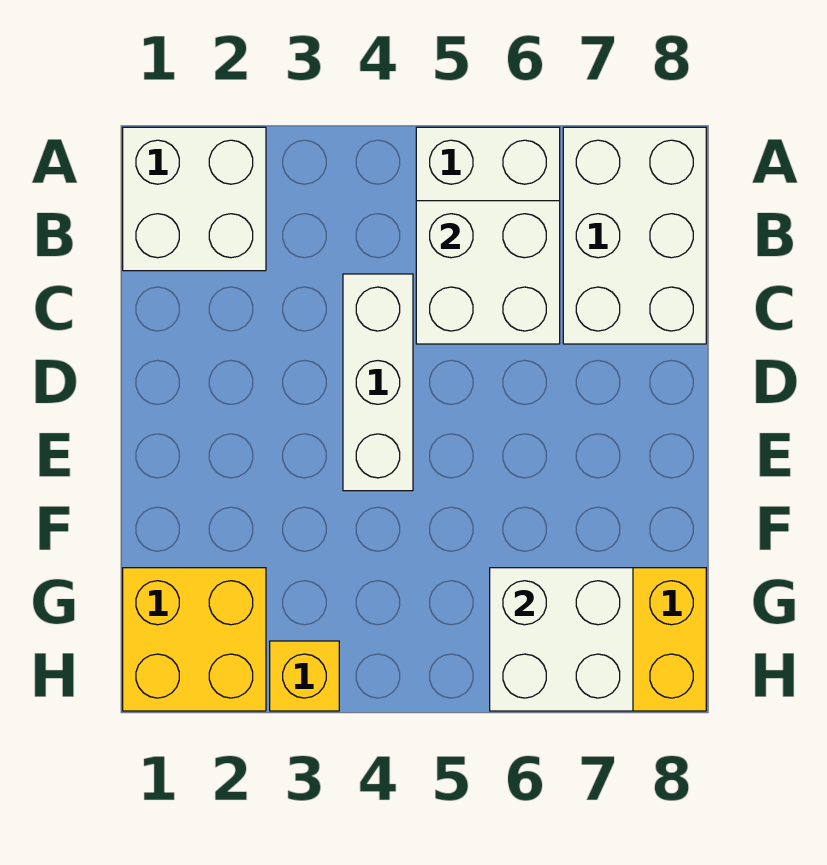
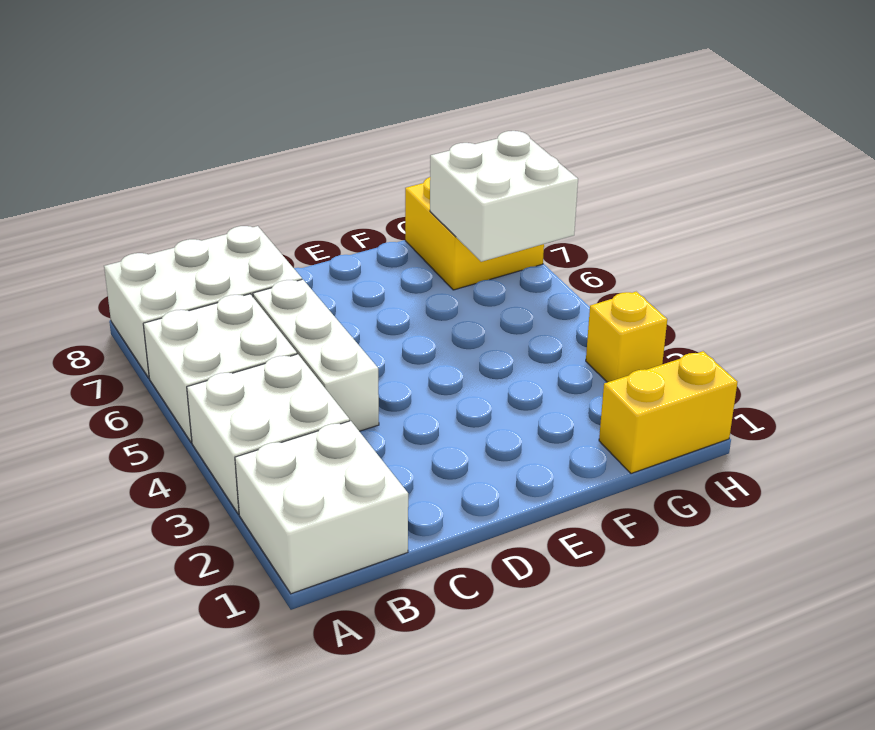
white 2x2 brick [416,201,560,344] -> white 2x2 brick moved to [187,354,350,514]
white 1x3 brick [343,274,413,491] -> white 1x3 brick turned to [253,279,379,431]
yellow 2x2 brick [123,568,266,711] -> yellow 1x2 brick [599,351,737,474]

